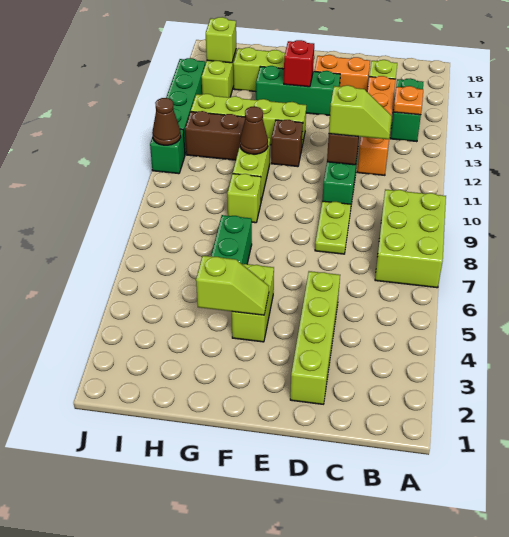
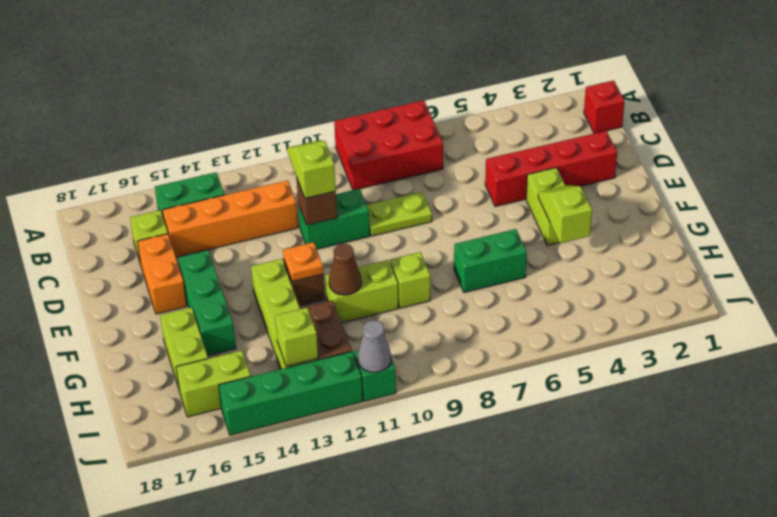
lime 2x3 brick [375,189,446,288] -> red 2x3 brick [334,100,443,190]
orange 1x1 plate [393,86,423,115] -> orange 1x1 plate moved to [283,242,323,281]
lime 1x4 brick [290,271,340,404] -> red 1x4 brick [485,131,617,207]
lime 1x2 brick [232,264,274,342] -> lime 1x2 brick turned to [526,168,565,246]
red 1x1 brick [284,40,314,87] -> red 1x1 brick moved to [584,81,625,133]
lime 1x1 brick [206,17,236,63] -> lime 1x1 brick moved to [275,308,318,366]
brown 1x1 cone [152,98,181,145] -> grey 1x1 cone [358,320,391,372]

